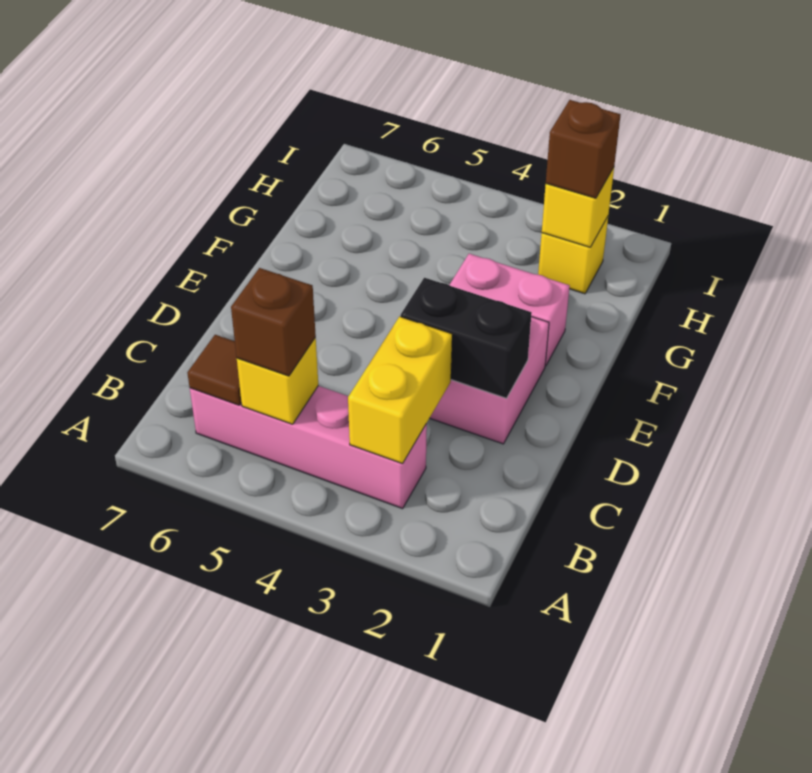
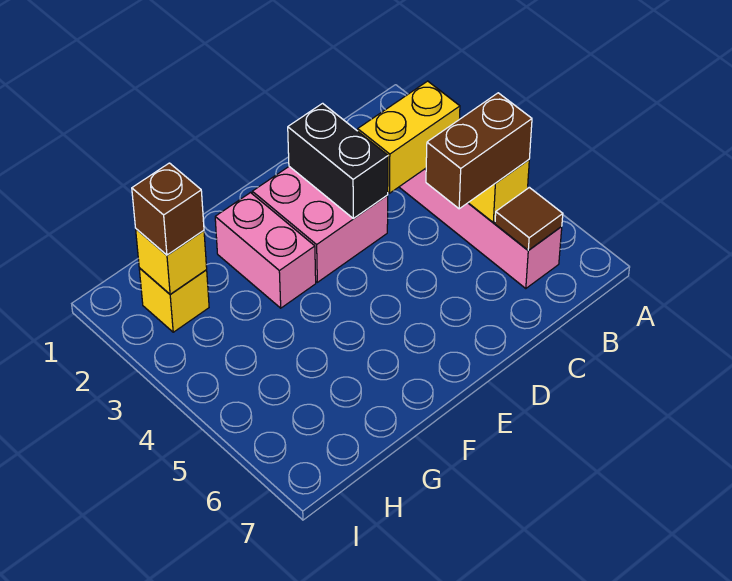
brown 1x1 brick [231,268,316,376] -> brown 1x2 brick [426,93,532,209]

